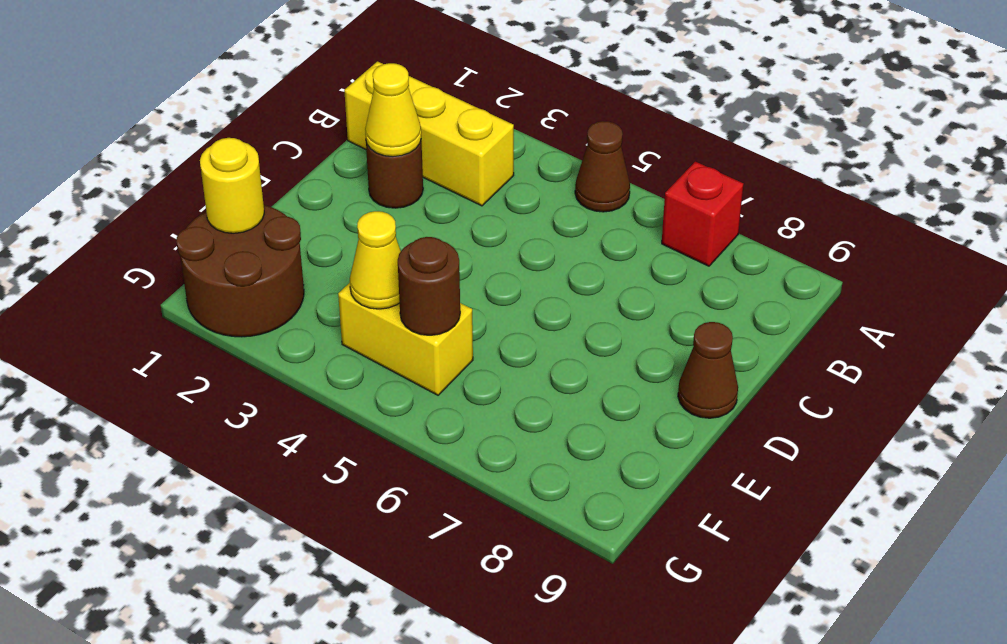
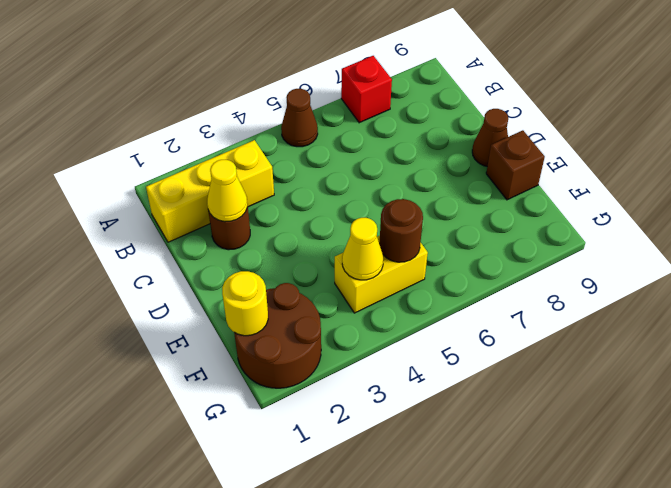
none -> brown 1x1 brick [486,130,545,200]

